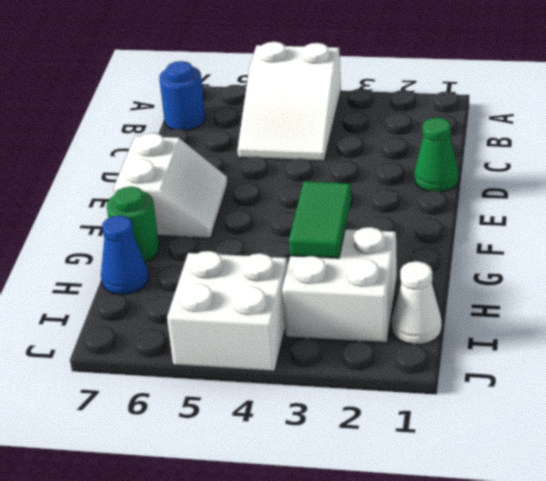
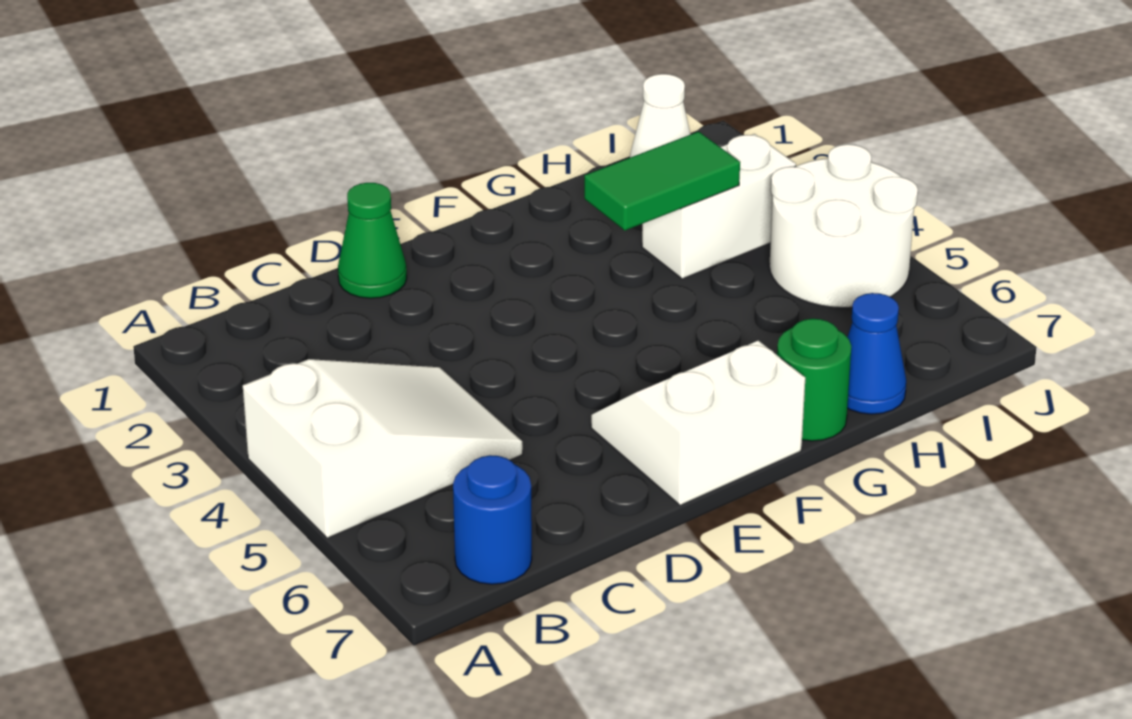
white 2x2 brick [282,227,397,343] -> white 1x2 brick [642,134,796,279]
white 2x2 brick [167,251,288,372] -> white 2x2 round brick [769,144,918,308]

